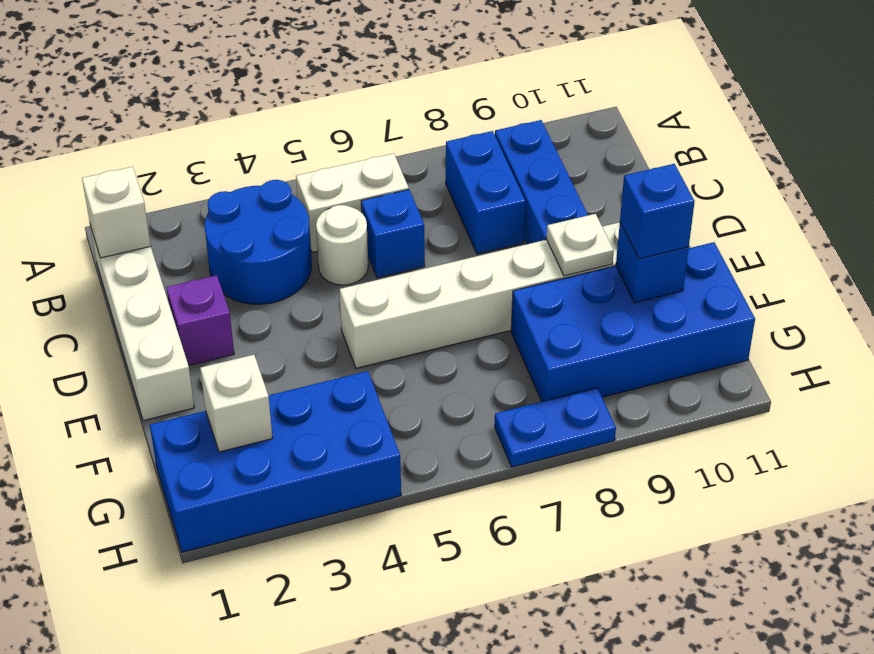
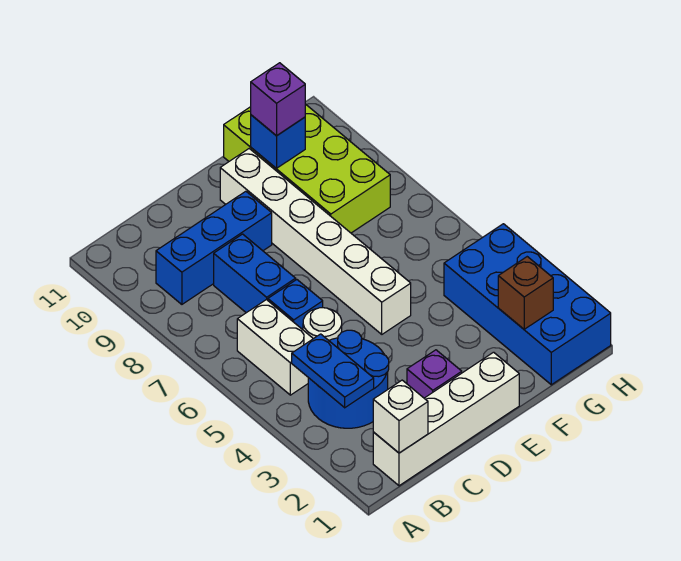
blue 1x2 brick [446,131,526,254] -> blue 1x2 brick turned to [214,234,296,313]
white 1x1 plate [546,214,614,276] -> none
blue 2x4 brick [511,242,755,402] -> lime 2x4 brick [224,104,390,233]
blue 1x1 brick [620,164,695,259] -> purple 1x1 brick [251,63,305,136]
white 1x1 brick [200,355,273,452] -> brown 1x1 brick [498,257,553,329]
blue 1x2 plate [495,388,616,467] -> blue 1x2 plate moved to [292,334,374,408]

